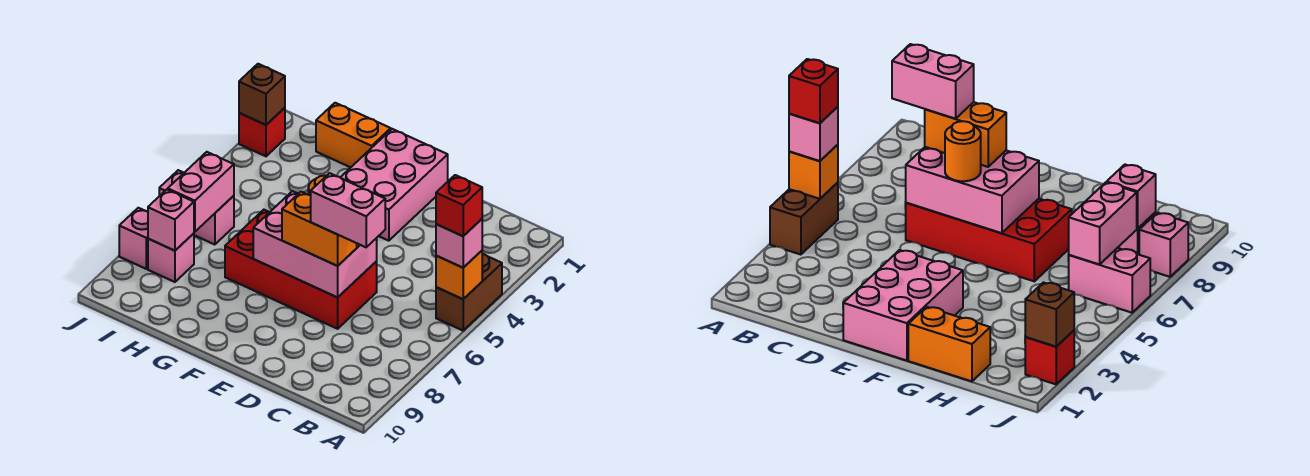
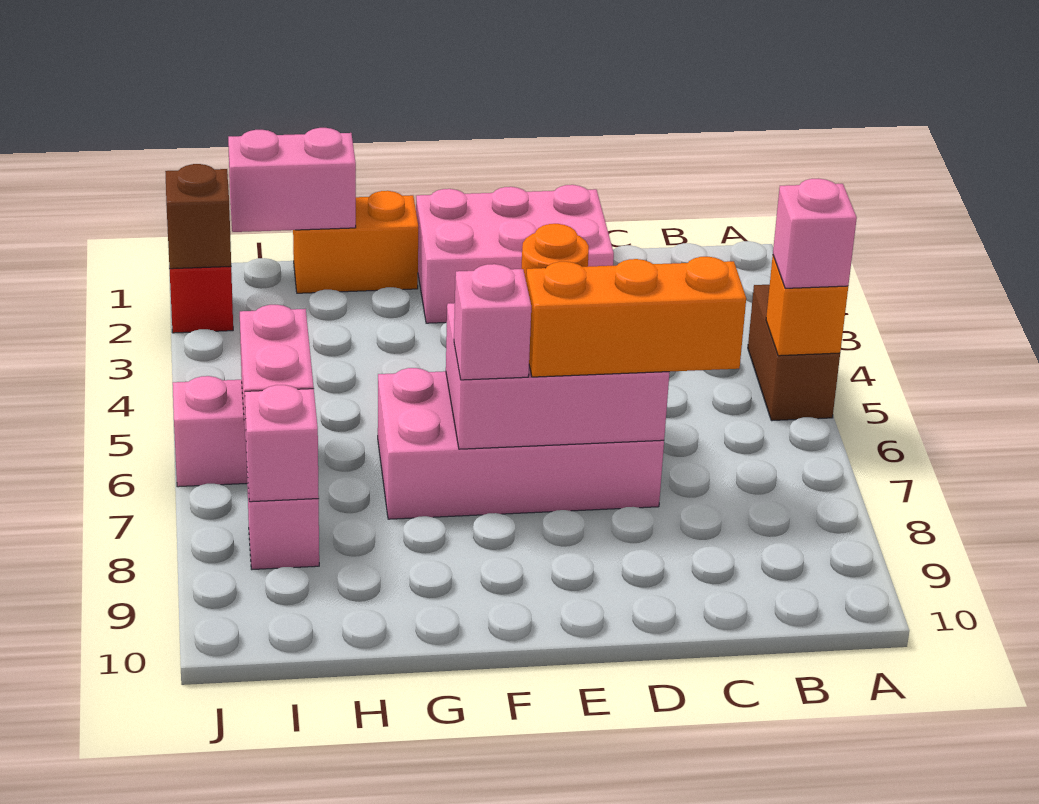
red 1x1 brick [436,175,482,236] -> none
pink 1x2 brick [311,173,385,247] -> pink 1x2 brick moved to [228,128,356,232]
red 2x4 brick [225,210,377,329] -> pink 2x4 brick [378,368,664,519]
orange 1x2 brick [282,192,357,266] -> orange 1x3 brick [526,257,746,377]
pink 2x3 brick [340,129,448,241] -> pink 2x3 brick turned to [416,185,614,323]
pink 1x1 brick [119,208,148,269] -> pink 1x1 brick moved to [454,264,531,380]

